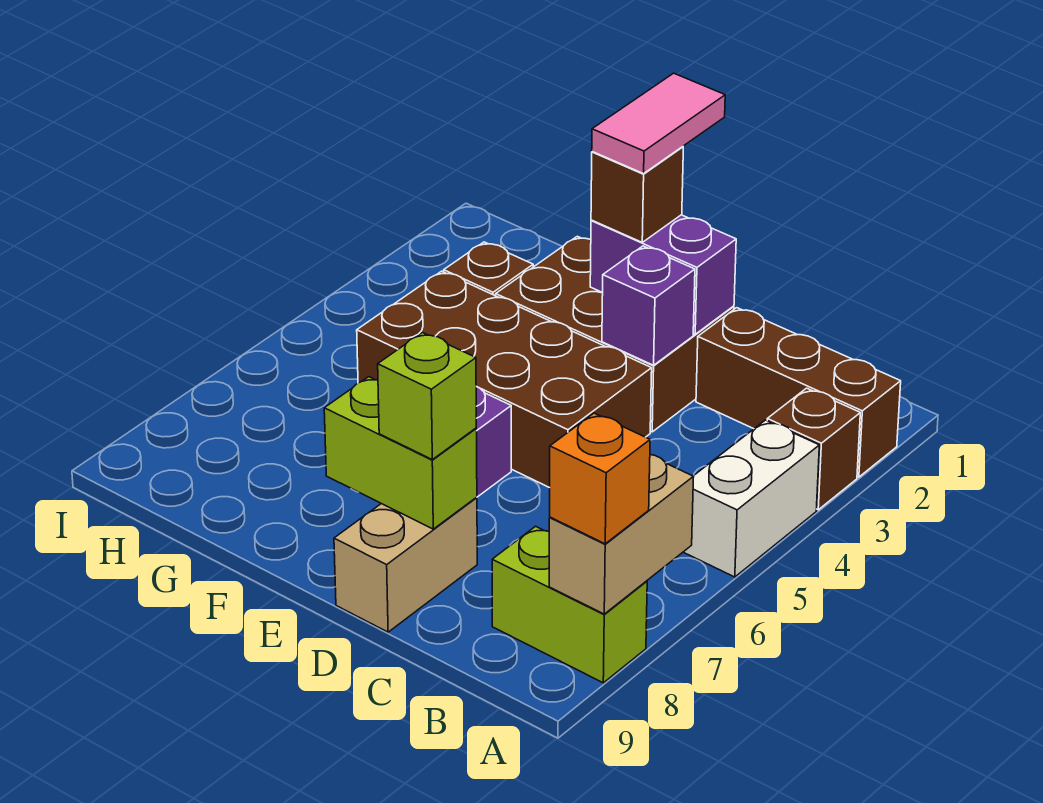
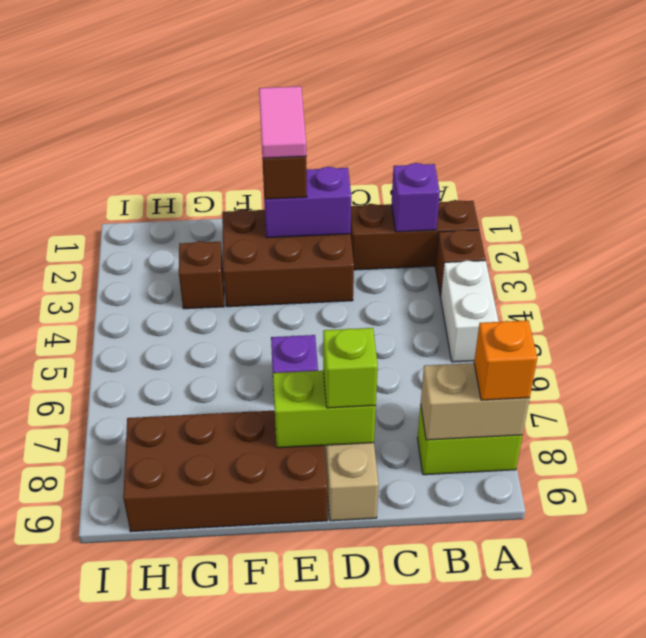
tan 1x2 brick [549,455,693,614] -> tan 1x2 brick turned to [421,363,530,440]
purple 1x1 brick [602,246,695,365] -> purple 1x1 brick moved to [392,163,440,232]
brown 2x4 brick [357,271,652,488] -> brown 2x4 brick moved to [123,410,327,532]

